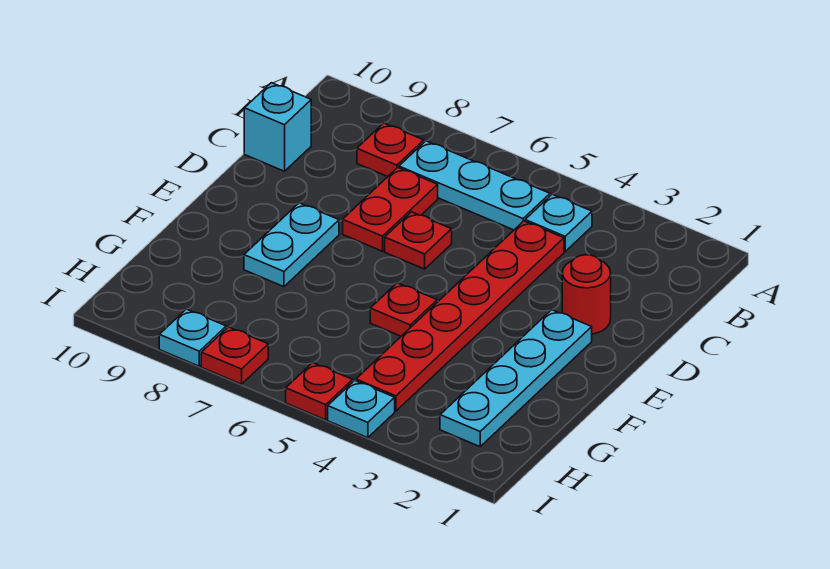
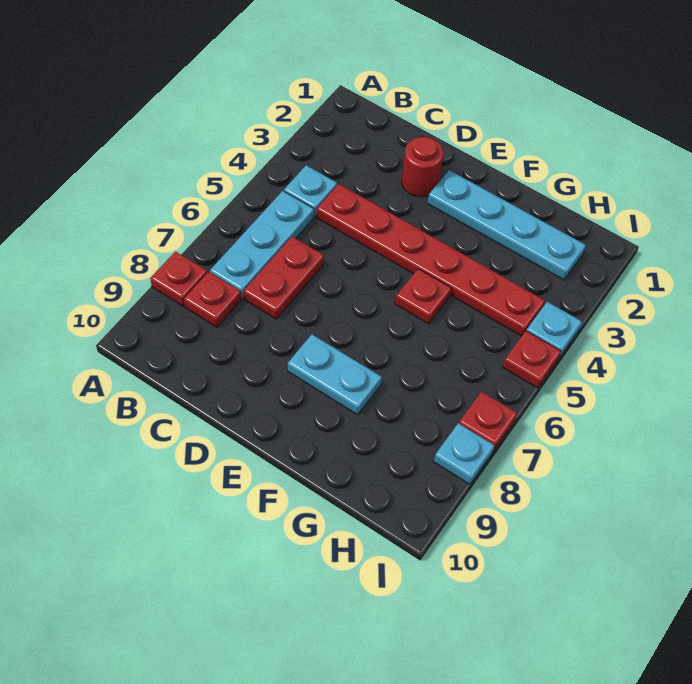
red 1x2 plate [343,168,438,251] -> red 1x2 plate turned to [244,237,324,319]
cyan 1x1 brick [244,83,311,171] -> none
red 1x1 plate [385,212,452,269] -> red 1x1 plate moved to [150,252,207,306]

